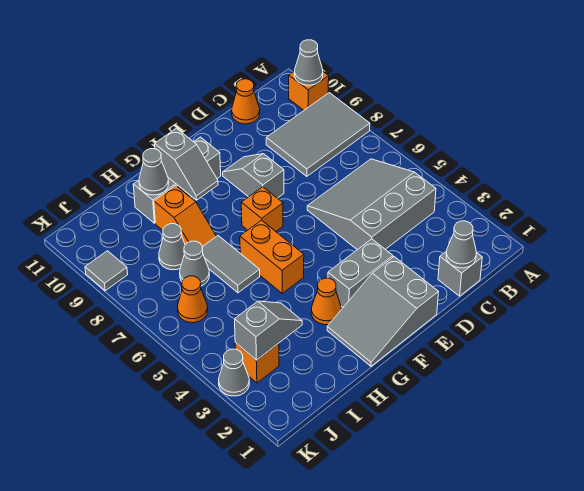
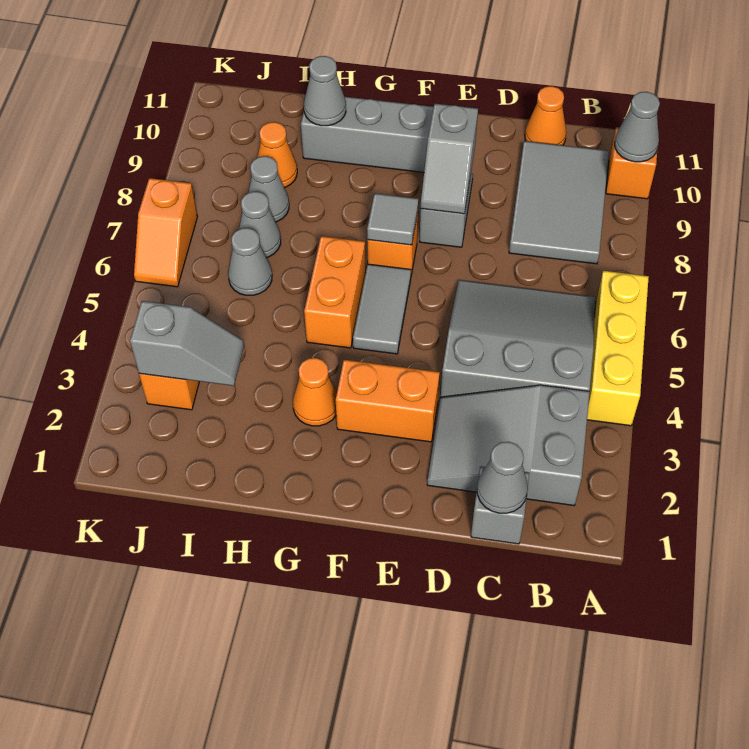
none -> yellow 1x3 brick [587,271,649,426]
grey 2x3 tile [266,93,370,176] -> grey 2x3 tile turned to [509,141,609,264]
grey 2x3 slope [327,257,439,366] -> grey 2x3 slope moved to [427,385,590,506]
grey 1x2 brick [328,239,393,307] -> orange 1x2 brick [336,360,440,442]
grey 1x2 slope [155,128,218,200] -> grey 1x2 slope moved to [421,104,478,214]
grey 1x2 tile [203,236,260,293] -> grey 1x2 tile moved to [353,264,411,354]
orange 1x2 slope [154,186,216,246] -> orange 1x2 slope moved to [134,178,197,287]
orange 1x1 cone [178,276,208,323] -> orange 1x1 cone moved to [257,122,297,188]
grey 1x1 cone [219,349,249,396] -> grey 1x1 cone moved to [228,228,272,295]
grey 1x1 tile [85,251,128,291] -> grey 1x1 tile moved to [367,193,418,245]

